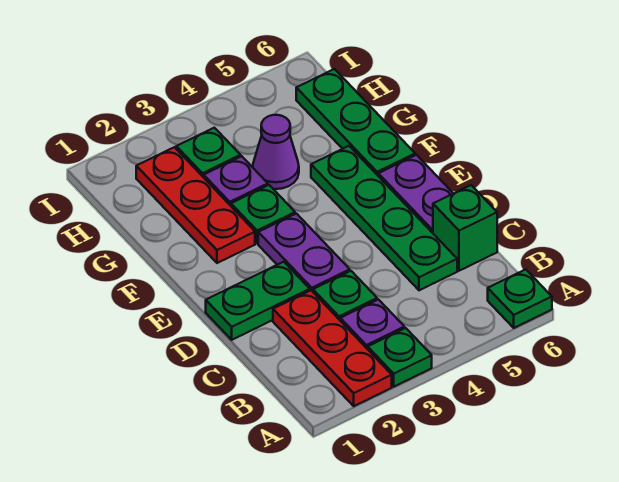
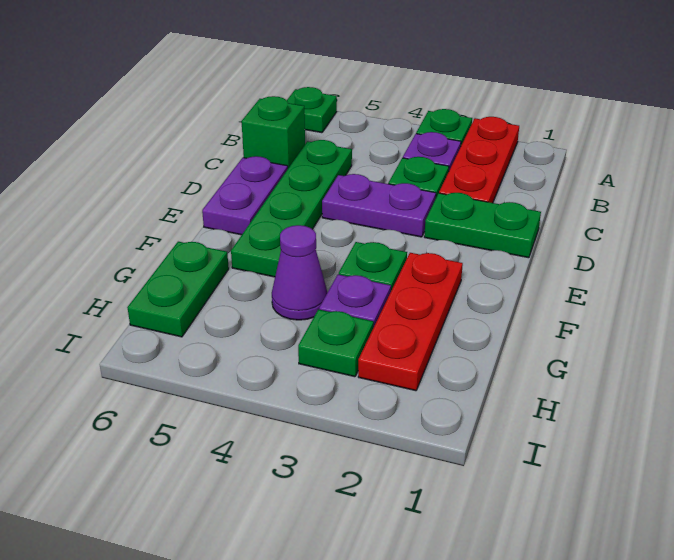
purple 1x2 plate [258,214,350,292] -> purple 1x2 plate turned to [322,174,436,237]
green 1x3 plate [296,69,415,175] -> green 1x2 plate [127,242,229,337]

